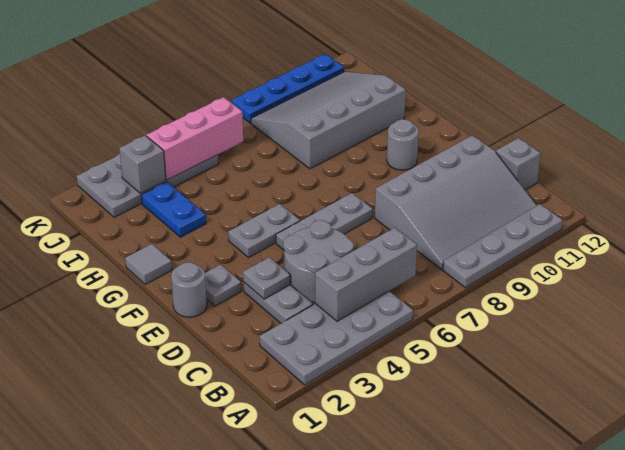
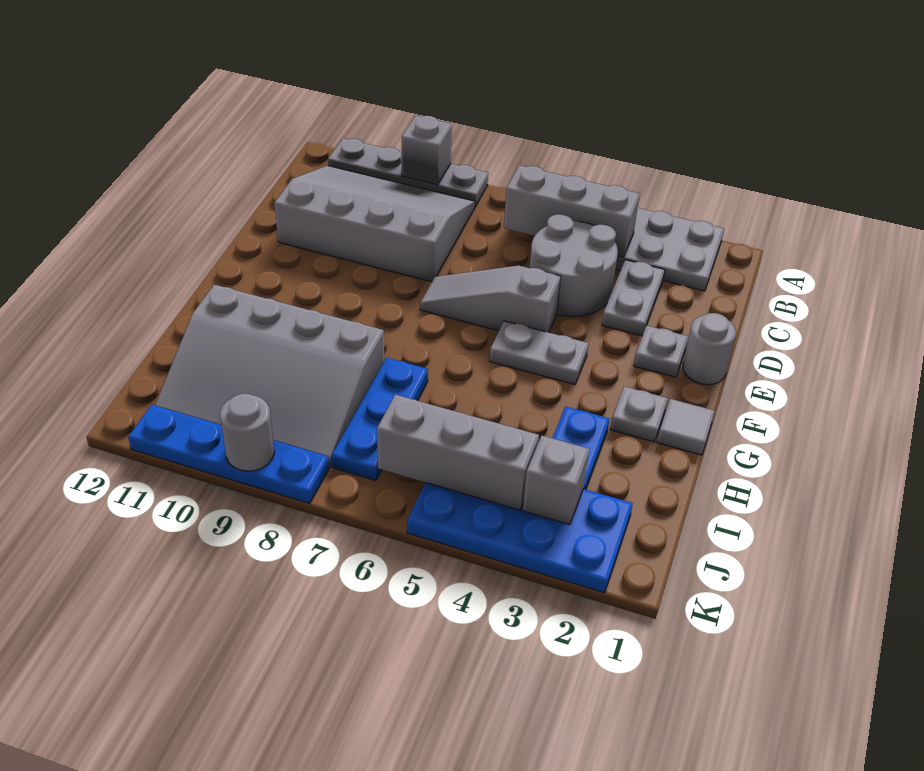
grey 1x1 brick [496,138,541,190] -> grey 1x1 brick moved to [402,116,452,185]
grey 1x1 plate [243,257,290,299] -> grey 1x1 plate moved to [610,387,668,442]
grey 1x3 plate [276,193,373,250] -> grey 1x3 slope [420,266,561,332]
grey 1x1 round brick [387,119,419,170] -> grey 1x1 round brick moved to [220,394,274,471]
none -> blue 1x3 plate [331,358,428,481]
grey 2x4 plate [77,154,218,217] -> blue 2x4 plate [407,483,633,593]
pink 1x3 brick [147,97,243,180] -> grey 1x3 brick [377,395,539,510]

